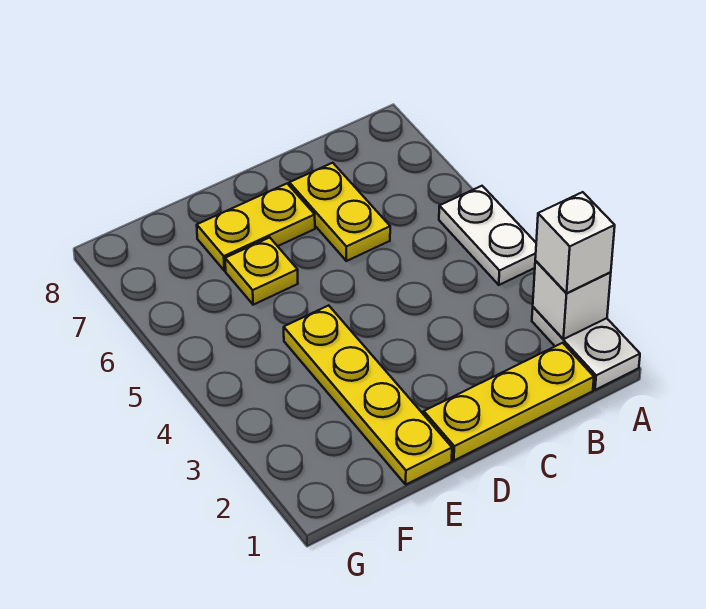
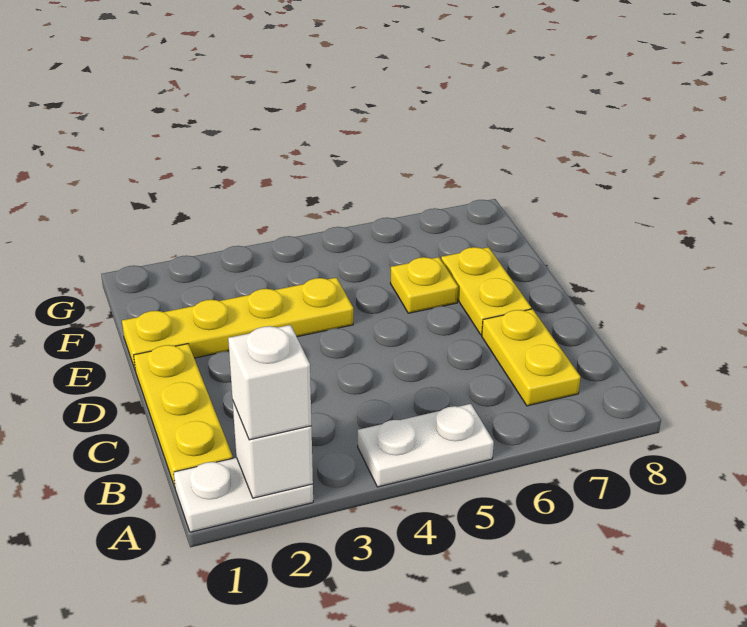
yellow 1x2 plate [289,163,390,261] -> yellow 1x2 plate turned to [482,309,581,406]

